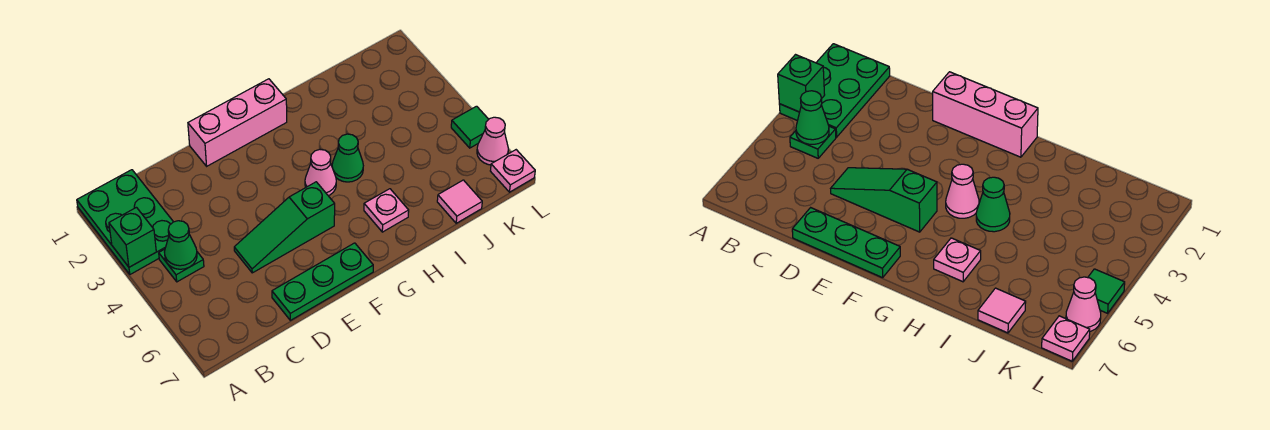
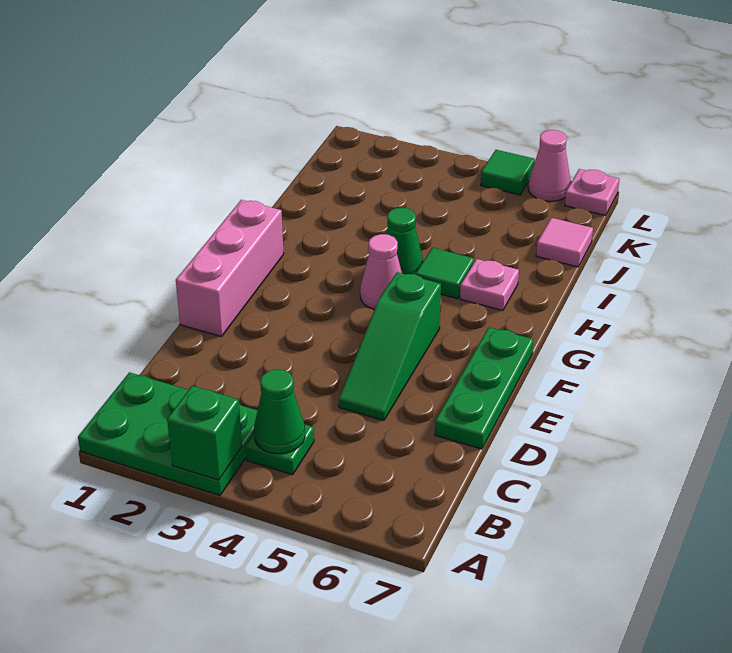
none -> green 1x1 tile [416,248,474,299]

